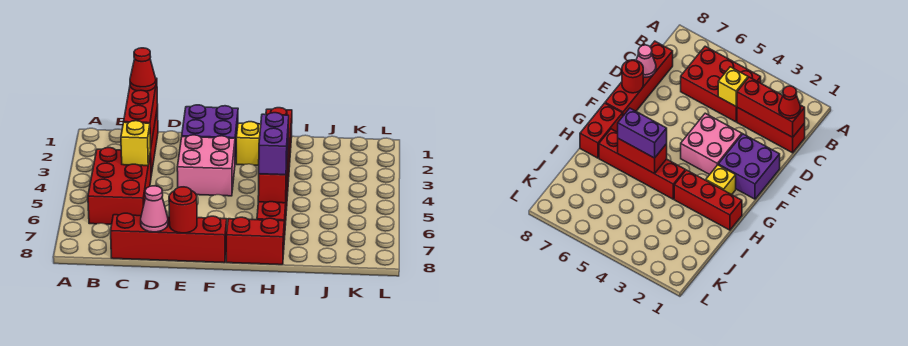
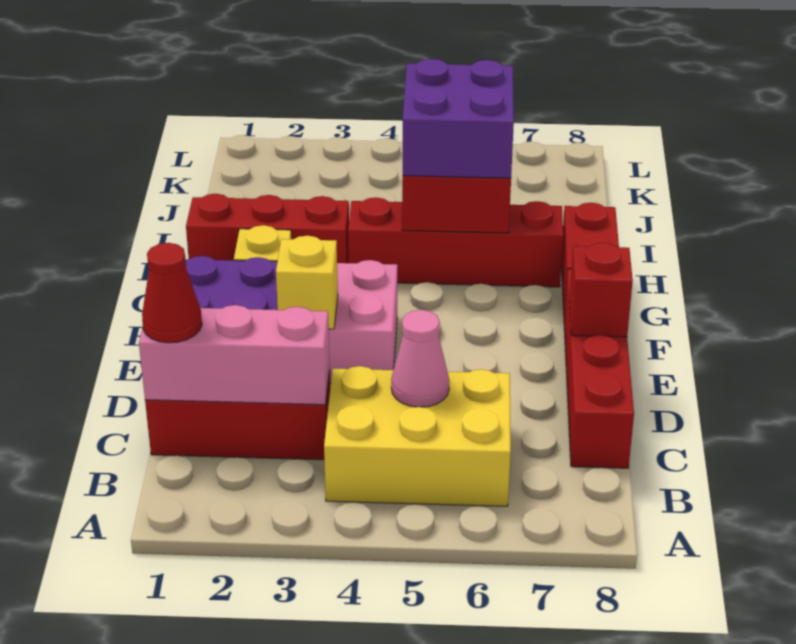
red 2x3 brick [88,148,151,224] -> yellow 2x3 brick [324,366,511,506]
red 1x3 brick [124,78,158,149] -> pink 1x3 brick [139,305,330,405]
yellow 1x1 brick [121,121,151,166] -> yellow 1x1 brick moved to [276,236,338,329]
pink 1x1 cone [141,186,168,232] -> pink 1x1 cone moved to [391,310,449,407]
red 1x1 round brick [169,187,197,233] -> red 1x1 brick [569,243,633,337]
purple 1x2 brick [259,113,289,175] -> purple 2x2 brick [403,59,514,178]

